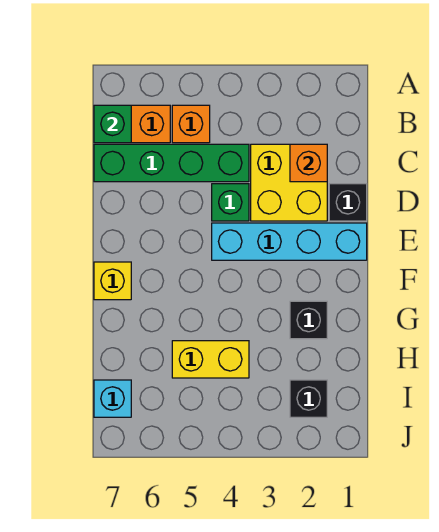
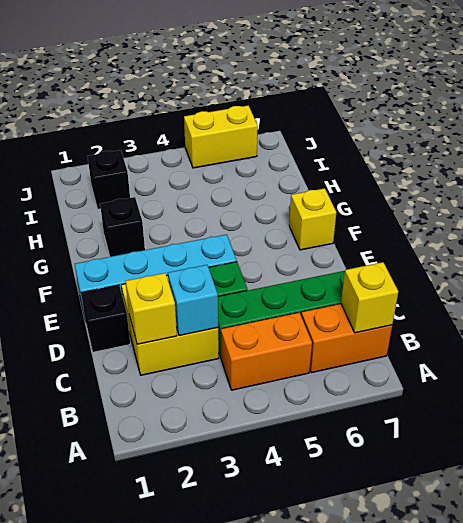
orange 1x1 brick [172,105,210,143] -> orange 1x2 brick [221,313,312,390]
green 1x1 brick [94,105,131,143] -> yellow 1x1 brick [341,262,398,333]
orange 1x1 brick [290,144,327,182] -> yellow 1x1 brick [125,273,177,344]
yellow 1x2 brick [172,341,249,378] -> yellow 1x2 brick moved to [184,106,258,168]
cyan 1x1 brick [94,380,131,417] -> cyan 1x1 brick moved to [168,265,218,336]

